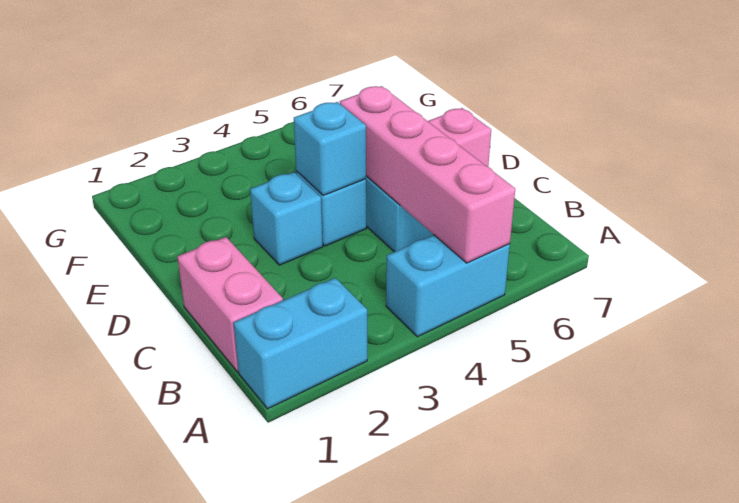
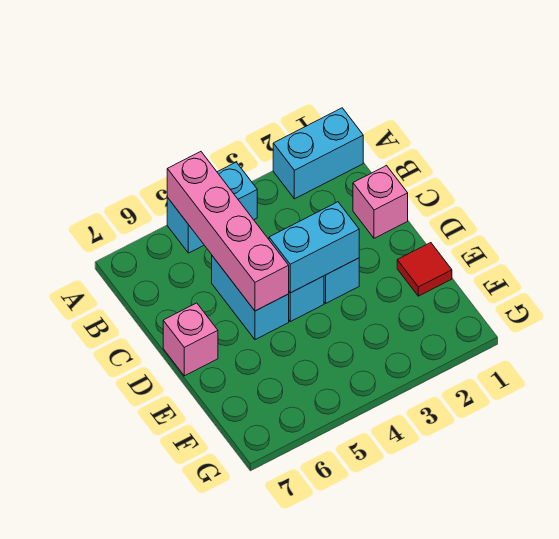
pink 1x2 brick [177,237,283,372] -> pink 1x1 brick [353,166,408,238]
cyan 1x1 brick [294,102,366,196] -> cyan 1x2 brick [269,202,359,293]
none -> red 1x1 tile [397,243,452,296]

